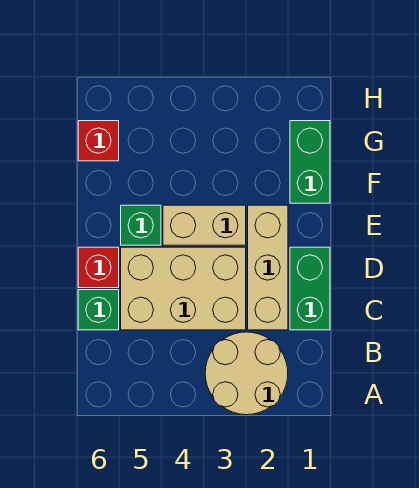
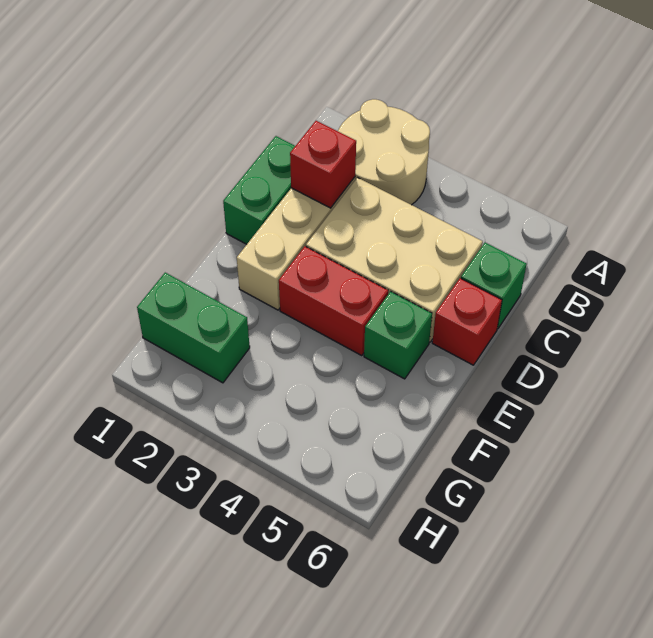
tan 1x2 brick [163,205,246,245] -> red 1x2 brick [279,246,388,356]
green 1x2 brick [290,121,330,203] -> green 1x2 brick turned to [137,273,250,383]
red 1x1 brick [78,121,119,161] -> red 1x1 brick moved to [290,121,356,208]

